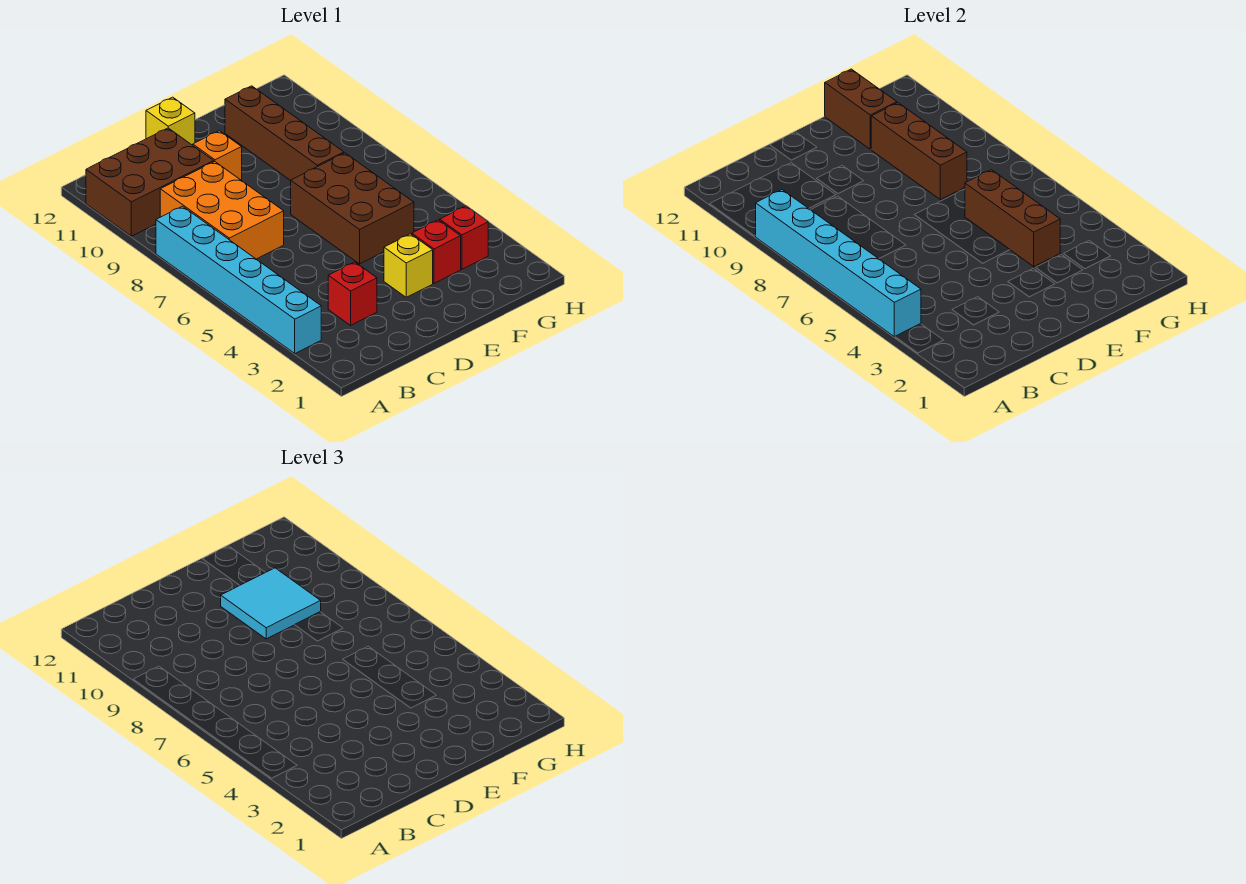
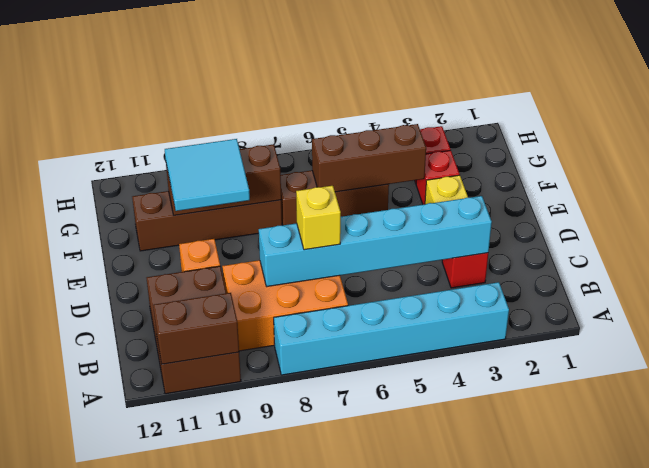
cyan 1x6 brick [755,190,921,337] -> cyan 1x6 brick moved to [259,196,492,286]
yellow 1x1 brick [146,97,195,145] -> yellow 1x1 brick moved to [296,186,341,250]
brown 2x3 brick [291,153,414,264] -> brown 1x3 brick [281,170,389,225]
brown 1x2 brick [825,69,897,149] -> brown 1x2 brick moved to [153,293,239,364]

